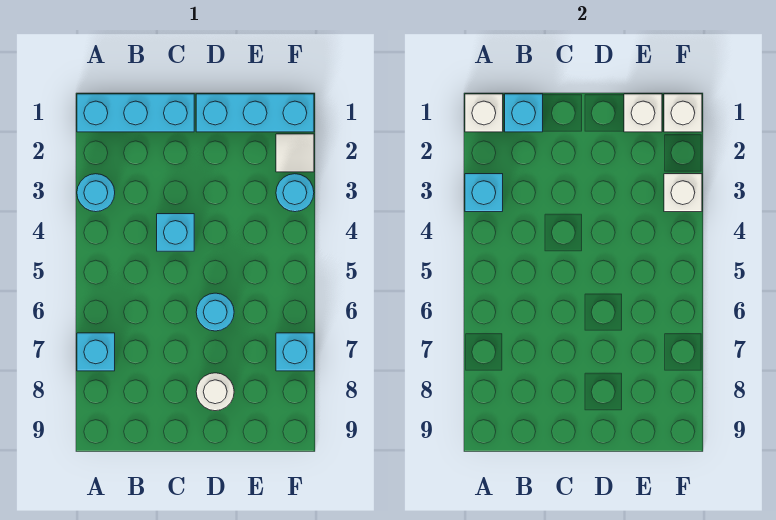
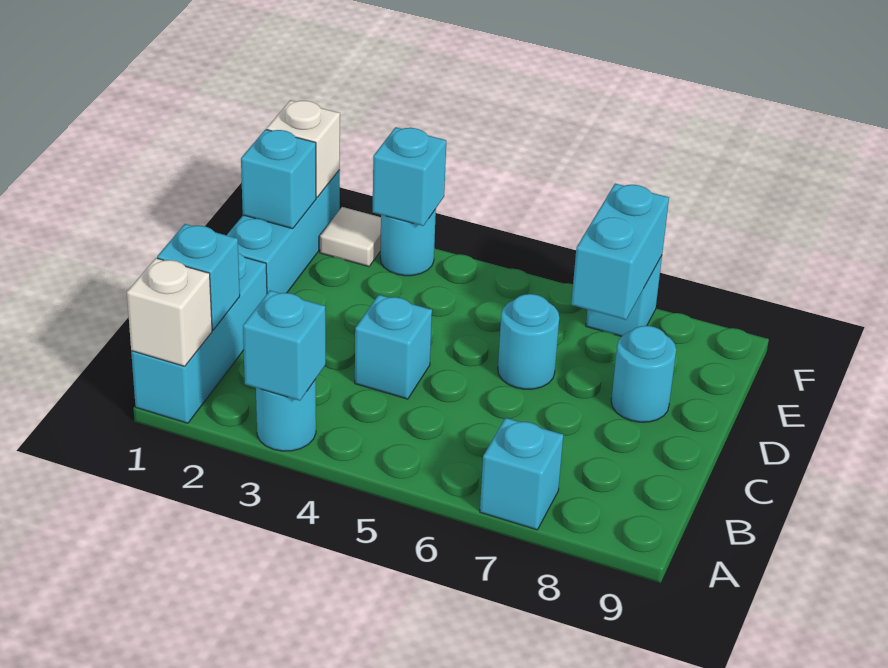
white 1x1 round brick [196,373,234,411] -> cyan 1x1 round brick [611,326,676,422]
white 1x1 brick [624,94,662,132] -> cyan 1x1 brick [241,129,316,229]
none -> cyan 1x2 brick [571,184,669,320]
white 1x1 brick [664,174,702,212] -> cyan 1x1 brick [373,127,446,226]

